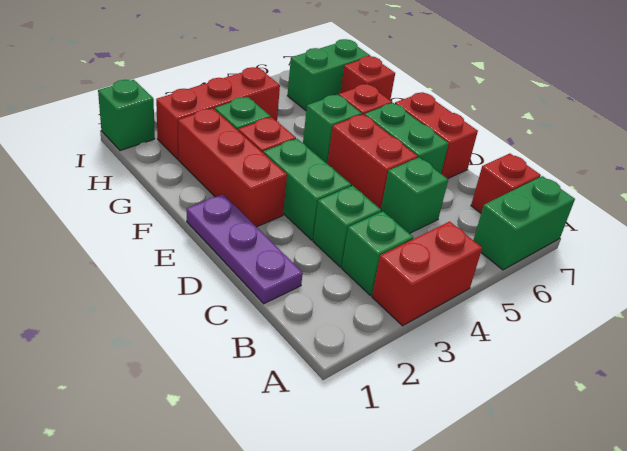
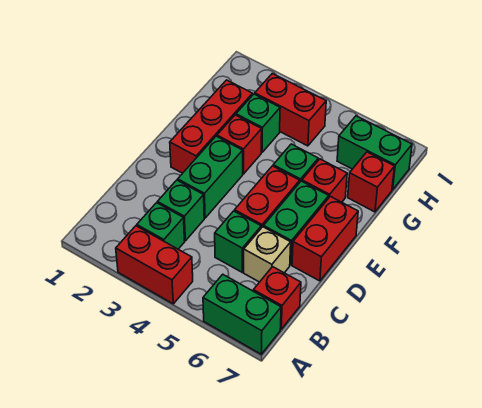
purple 1x3 plate [187,194,303,304] -> none
none -> tan 1x1 brick [244,227,291,282]
red 1x3 brick [156,67,280,159] -> red 1x2 brick [255,74,326,146]
green 1x1 brick [98,80,155,151] -> none

